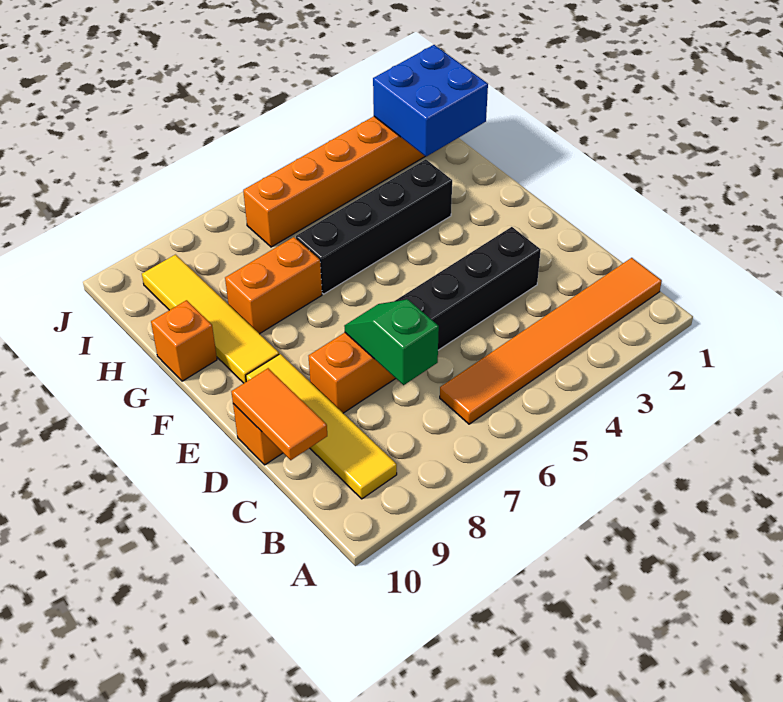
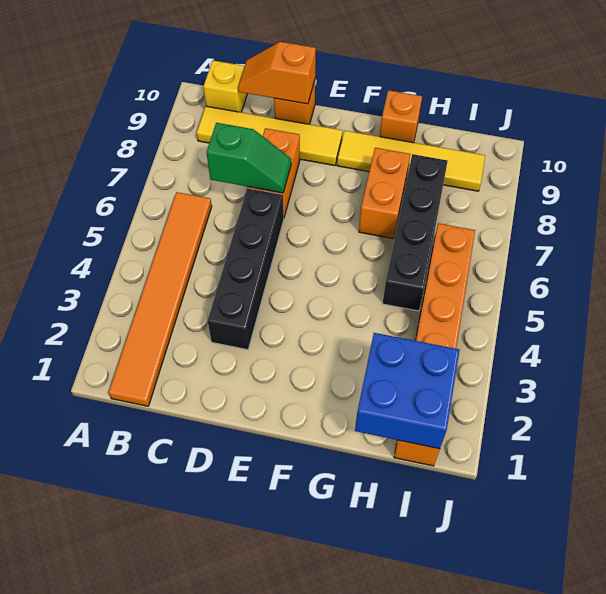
none -> yellow 1x1 brick [203,60,247,112]
orange 1x2 tile [231,368,327,460] -> orange 1x2 slope [238,42,316,104]
black 1x4 brick [296,159,452,294] -> black 1x4 brick moved to [382,154,448,311]

